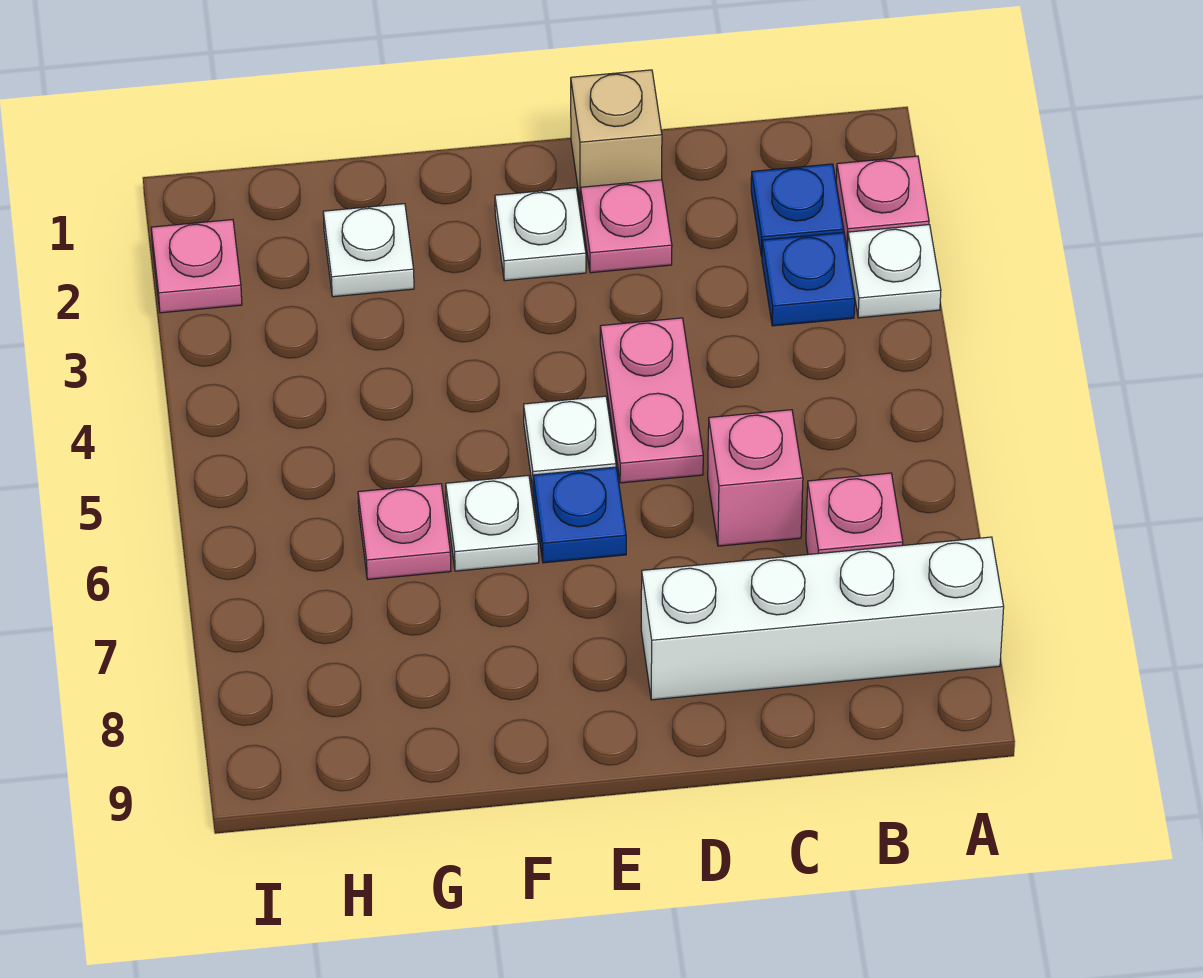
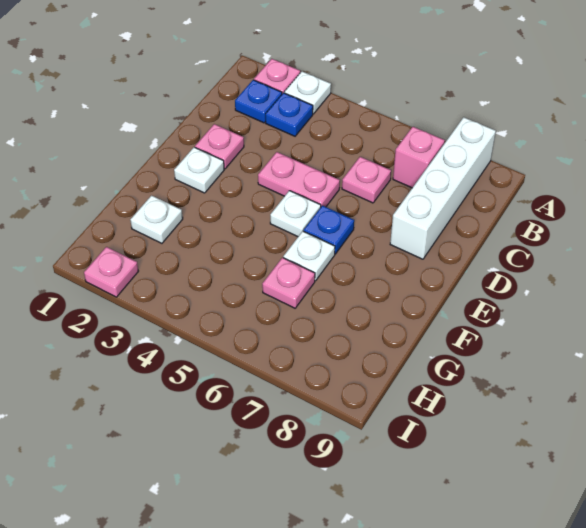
pink 1x1 brick [708,410,803,546] -> pink 1x1 plate [342,157,391,203]
tan 1x1 brick [571,70,662,204] -> none

